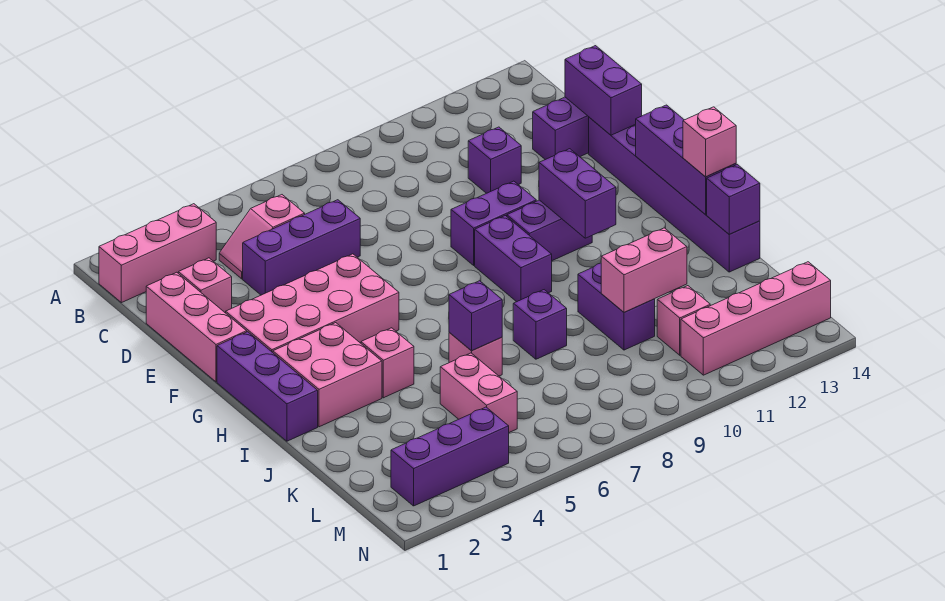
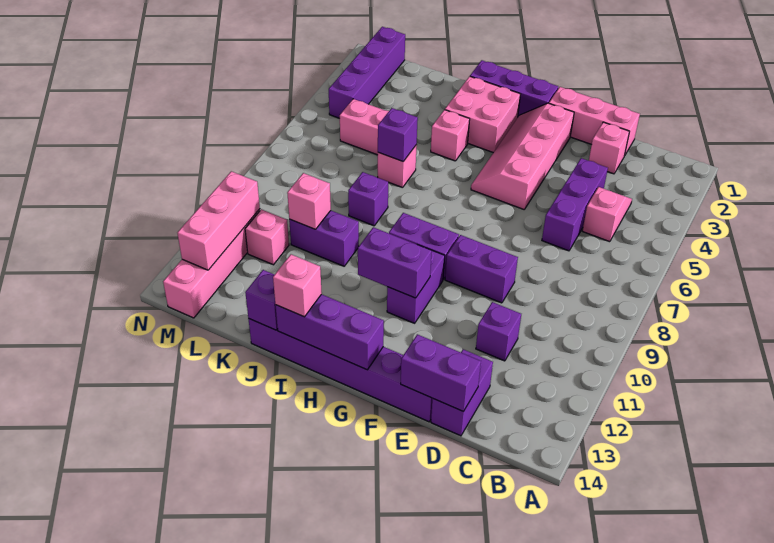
pink 1x3 brick [99,204,216,303] -> pink 1x3 brick moved to [178,171,260,270]
pink 2x4 brick [226,254,399,352] -> pink 2x4 slope [471,103,574,209]
purple 1x2 brick [451,181,536,265] -> purple 1x2 brick turned to [445,235,518,303]
pink 1x2 brick [601,228,687,312] -> pink 1x1 brick [287,173,331,229]
purple 1x3 brick [391,407,509,506] -> purple 1x4 brick [329,27,405,118]

